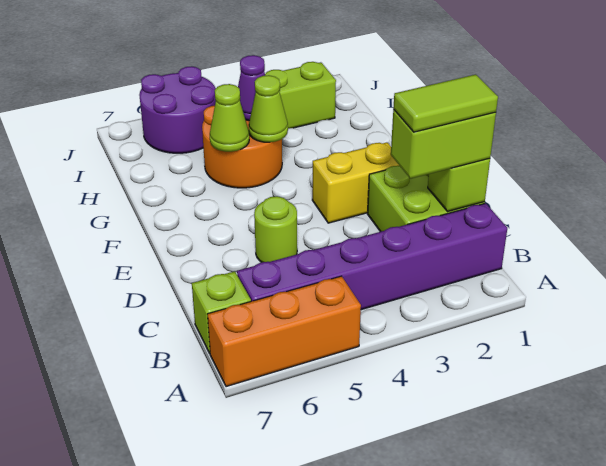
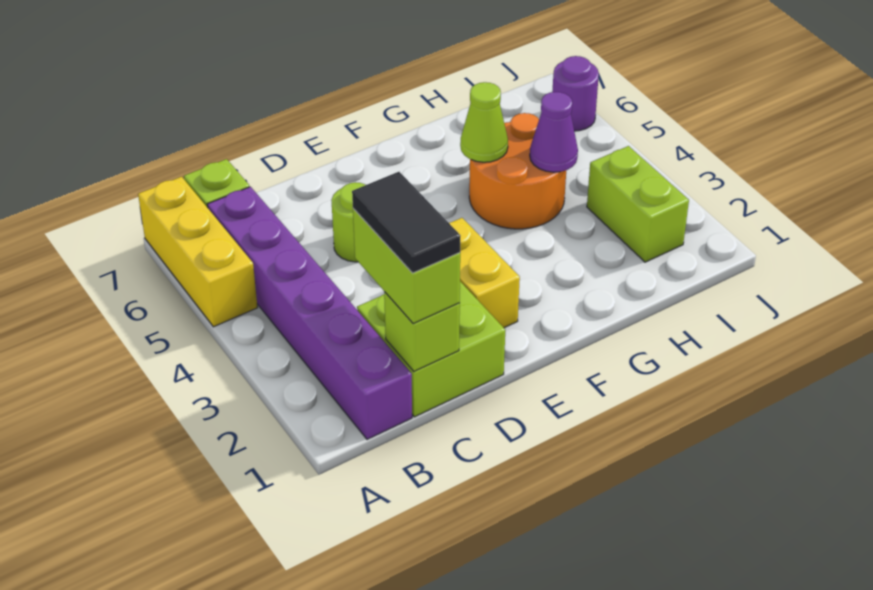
orange 1x3 brick [208,276,361,387] -> yellow 1x3 brick [138,177,257,327]
lime 1x2 tile [393,74,498,132] -> black 1x2 tile [352,172,461,273]
lime 1x1 cone [249,75,288,142] -> none
purple 2x2 round brick [139,66,216,153] -> purple 1x1 round brick [552,56,599,131]

